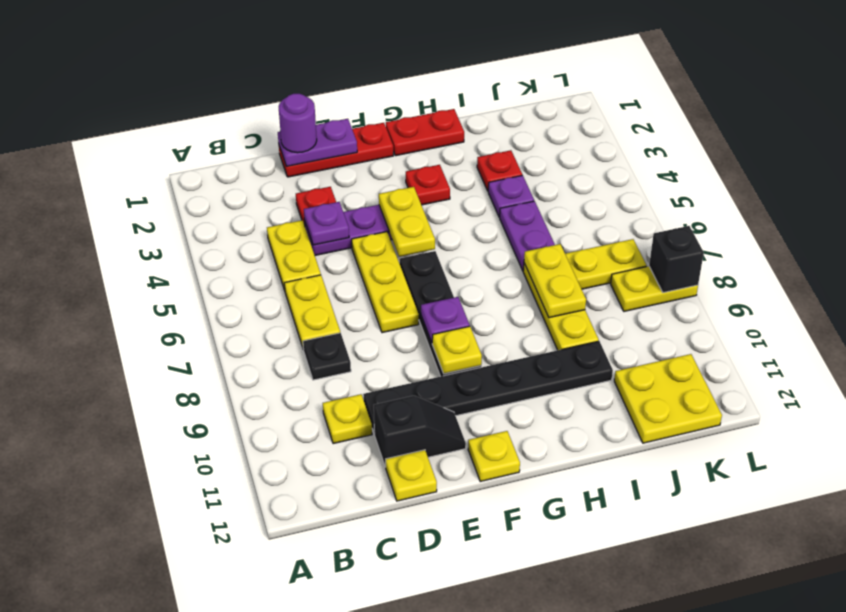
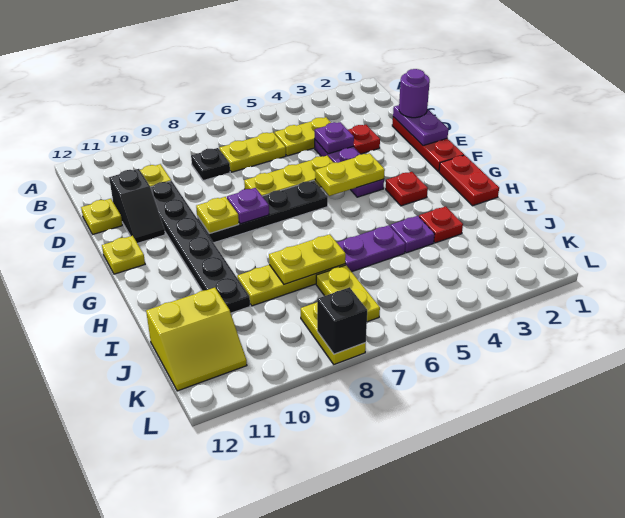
yellow 2x2 plate [614,354,722,443] -> yellow 2x2 slope [146,288,247,391]

